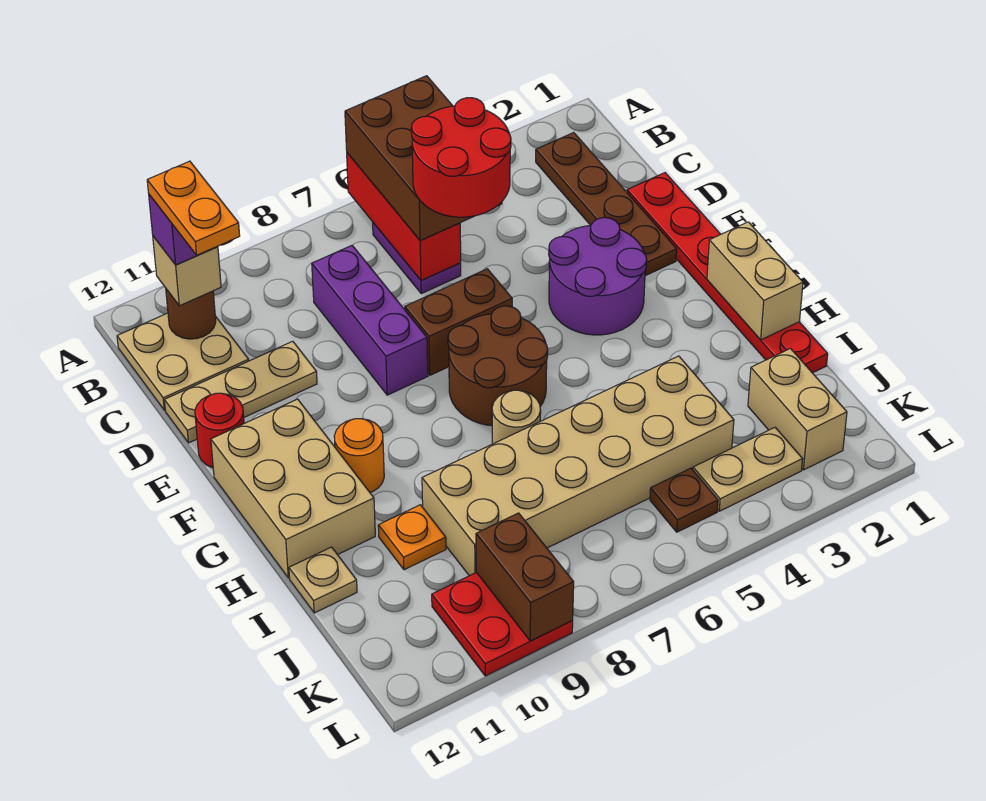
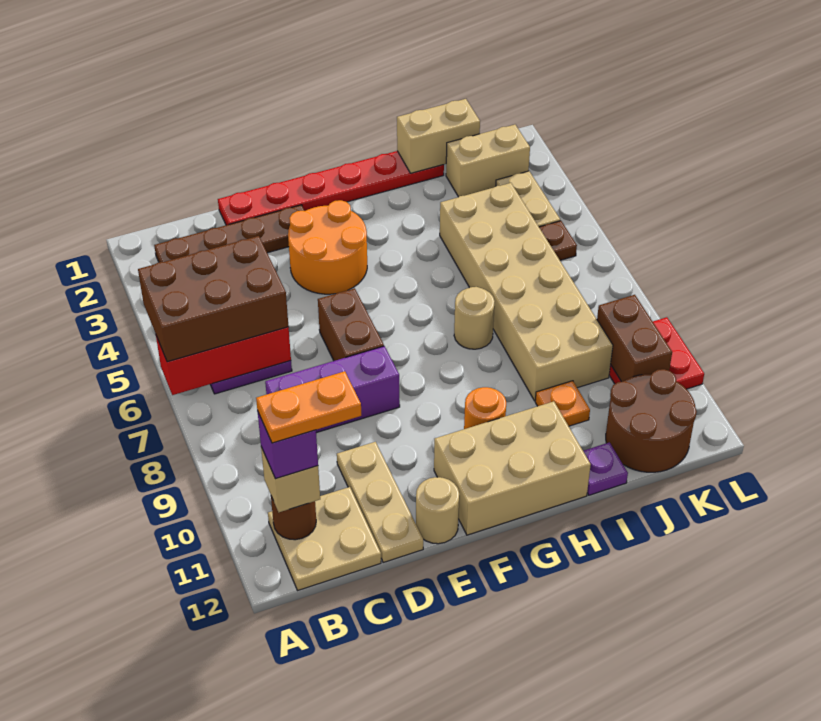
red 2x2 round brick [411,98,511,217] -> none
purple 2x2 round brick [549,218,647,335] -> orange 2x2 round brick [288,200,367,294]
red 1x1 round brick [195,393,244,468] -> tan 1x1 round brick [416,477,459,544]
brown 2x2 round brick [448,306,548,426] -> brown 2x2 round brick moved to [606,369,697,472]
tan 1x2 brick [707,222,803,340] -> tan 1x2 brick moved to [397,99,480,173]
tan 1x1 plate [289,547,357,613] -> purple 1x1 plate [583,442,628,495]
brown 1x2 brick [476,513,574,641] -> brown 1x2 brick turned to [597,295,672,382]

